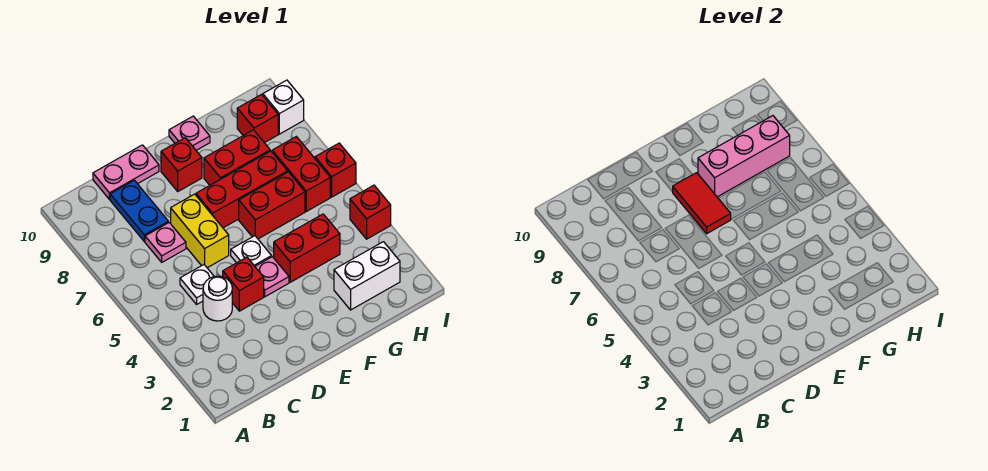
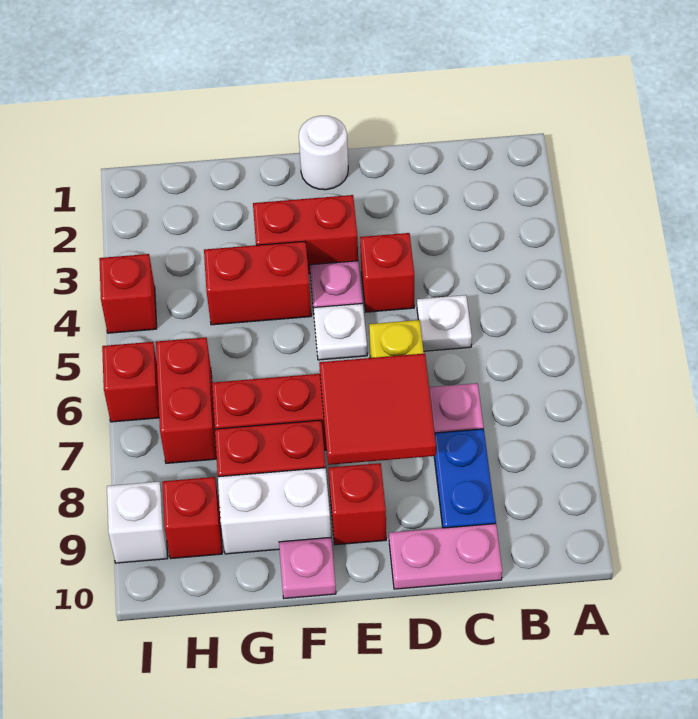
white 1x1 round brick [203,276,232,321] -> white 1x1 round brick moved to [299,116,348,190]
red 1x2 tile [673,173,731,234] -> red 2x2 tile [319,354,436,465]
red 1x2 brick [239,172,305,239] -> red 1x2 brick moved to [253,195,358,274]
pink 1x3 brick [698,116,790,197] -> none
white 1x2 brick [334,242,400,310] -> white 1x2 brick moved to [218,468,331,554]

